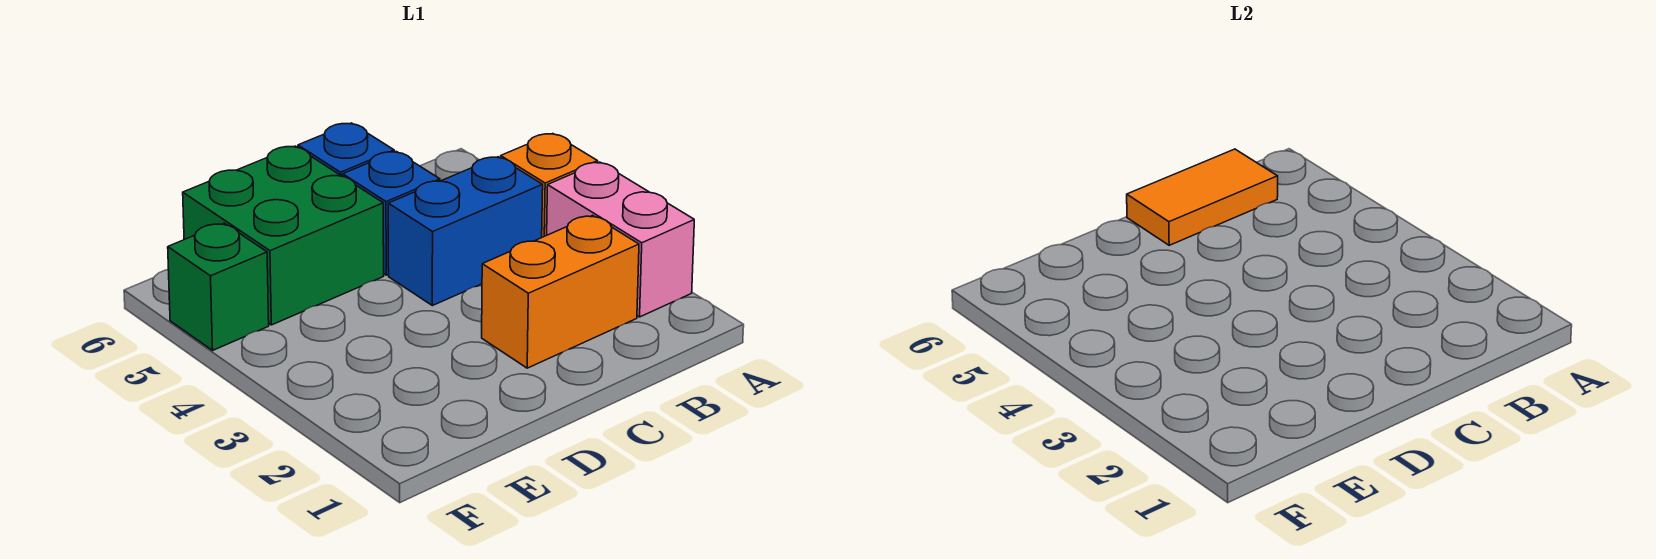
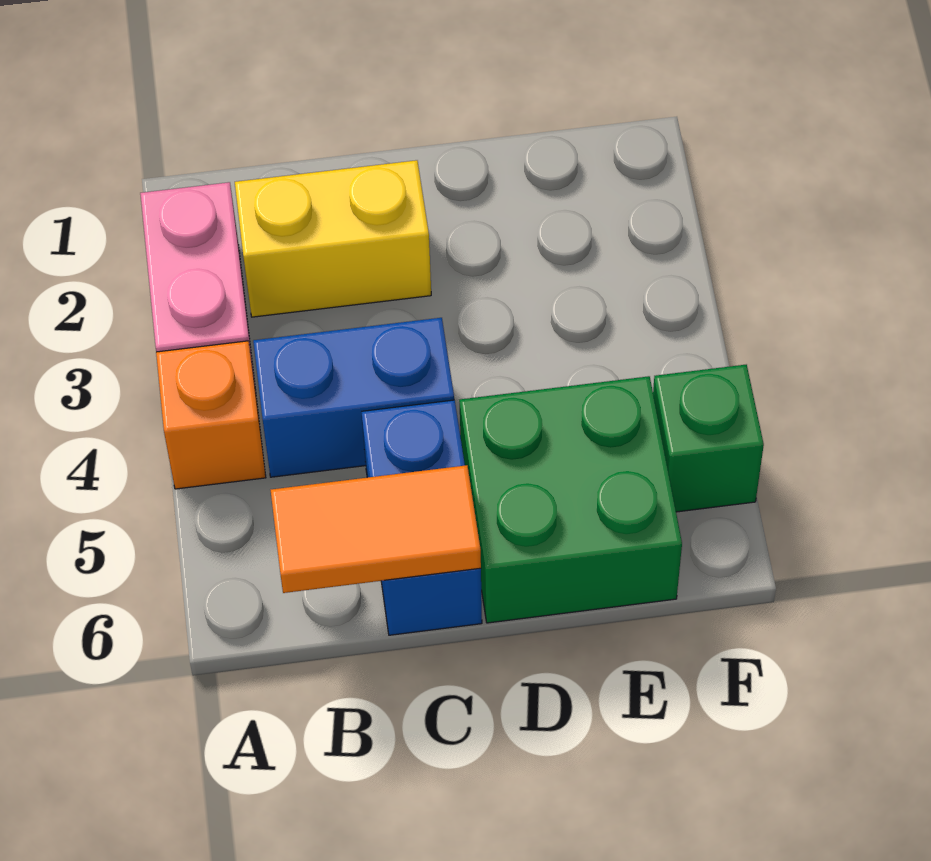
orange 1x2 brick [482,215,639,368] -> yellow 1x2 brick [235,160,431,317]

